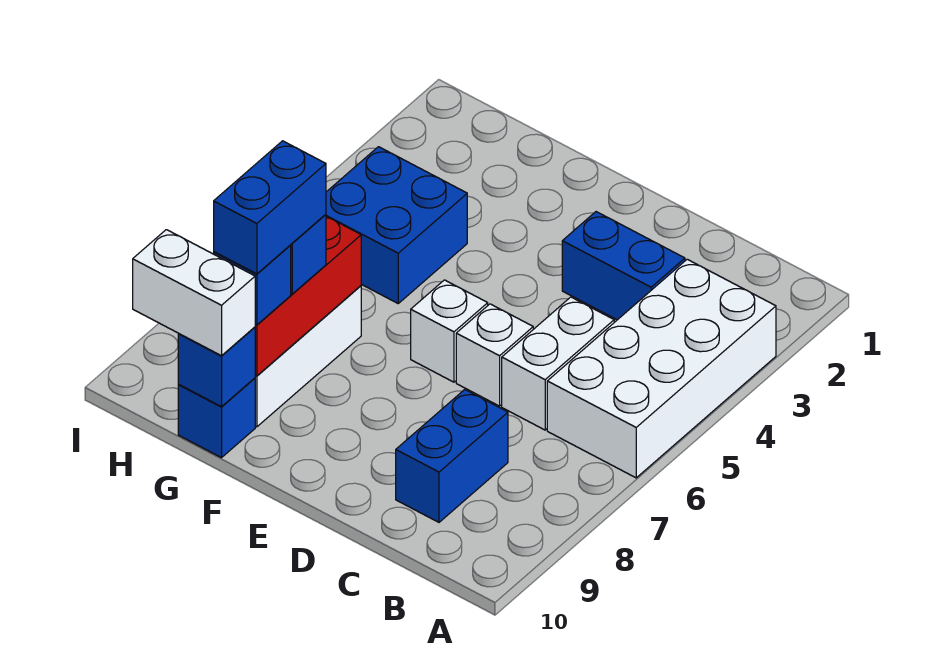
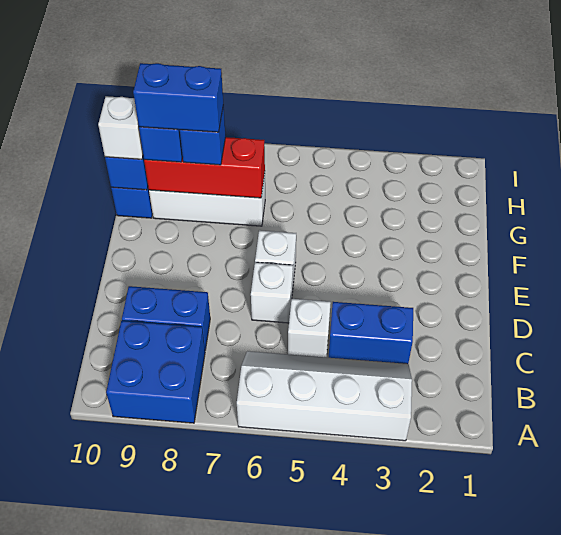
white 2x4 brick [547,259,776,478] -> white 2x4 slope [237,351,412,441]
blue 1x2 brick [562,212,685,320] -> blue 1x2 brick turned to [329,302,413,364]
white 1x2 brick [502,297,614,430] -> white 1x1 brick [288,299,331,357]
blue 2x2 brick [326,147,467,303] -> blue 2x2 brick moved to [106,321,205,423]
white 1x2 brick [133,230,255,356] -> white 1x1 brick [98,96,143,159]

